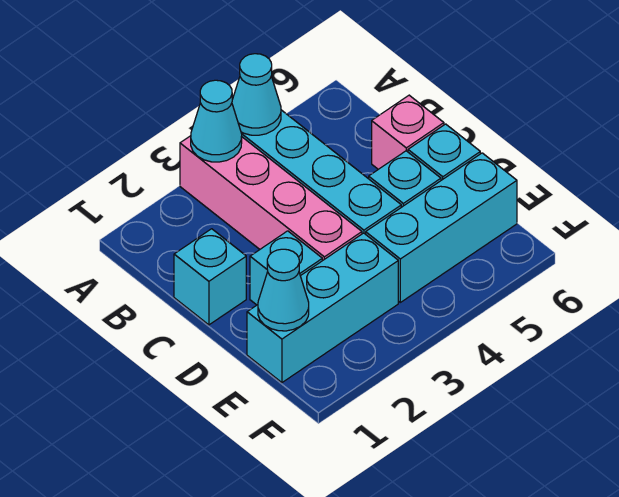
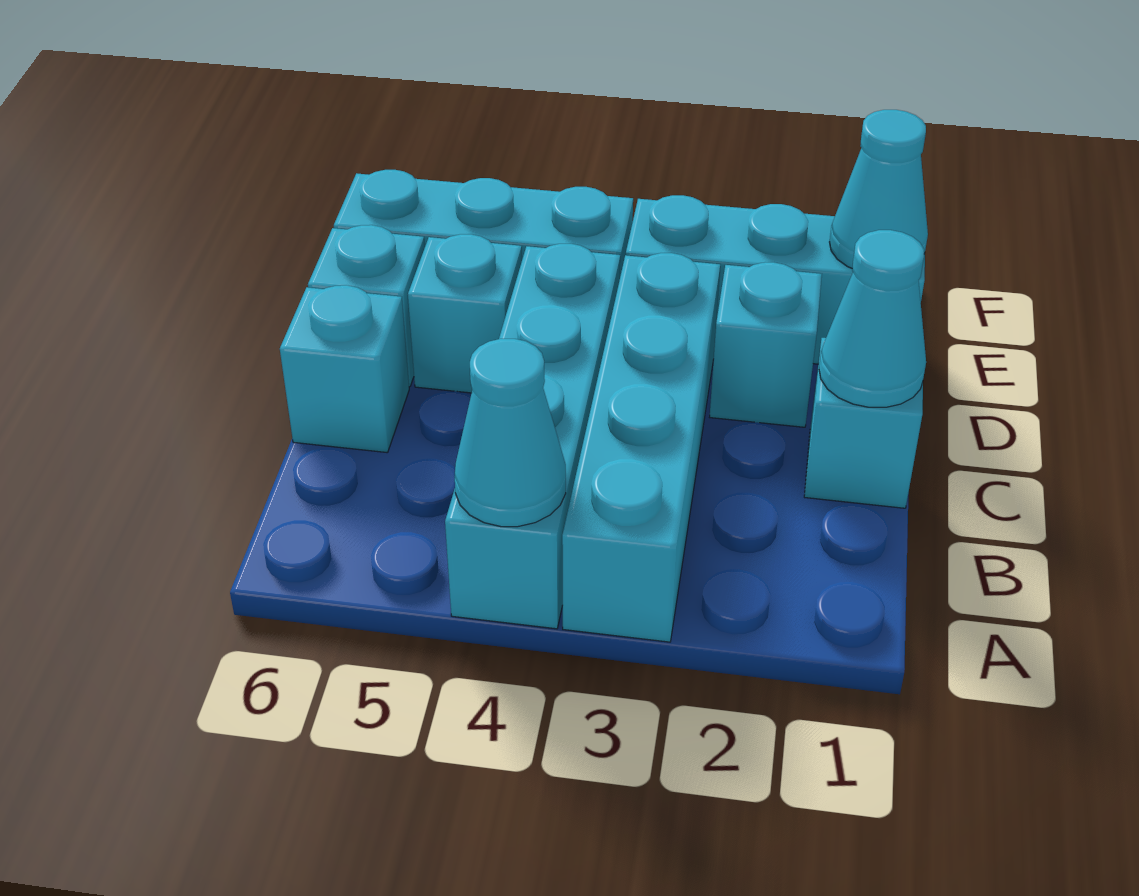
pink 1x4 brick [180,136,362,261] -> cyan 1x4 brick [562,253,720,642]
cyan 1x1 cone [191,80,242,162] -> cyan 1x1 cone moved to [819,230,926,407]
pink 1x1 brick [372,95,444,169] -> cyan 1x1 brick [280,285,409,453]

